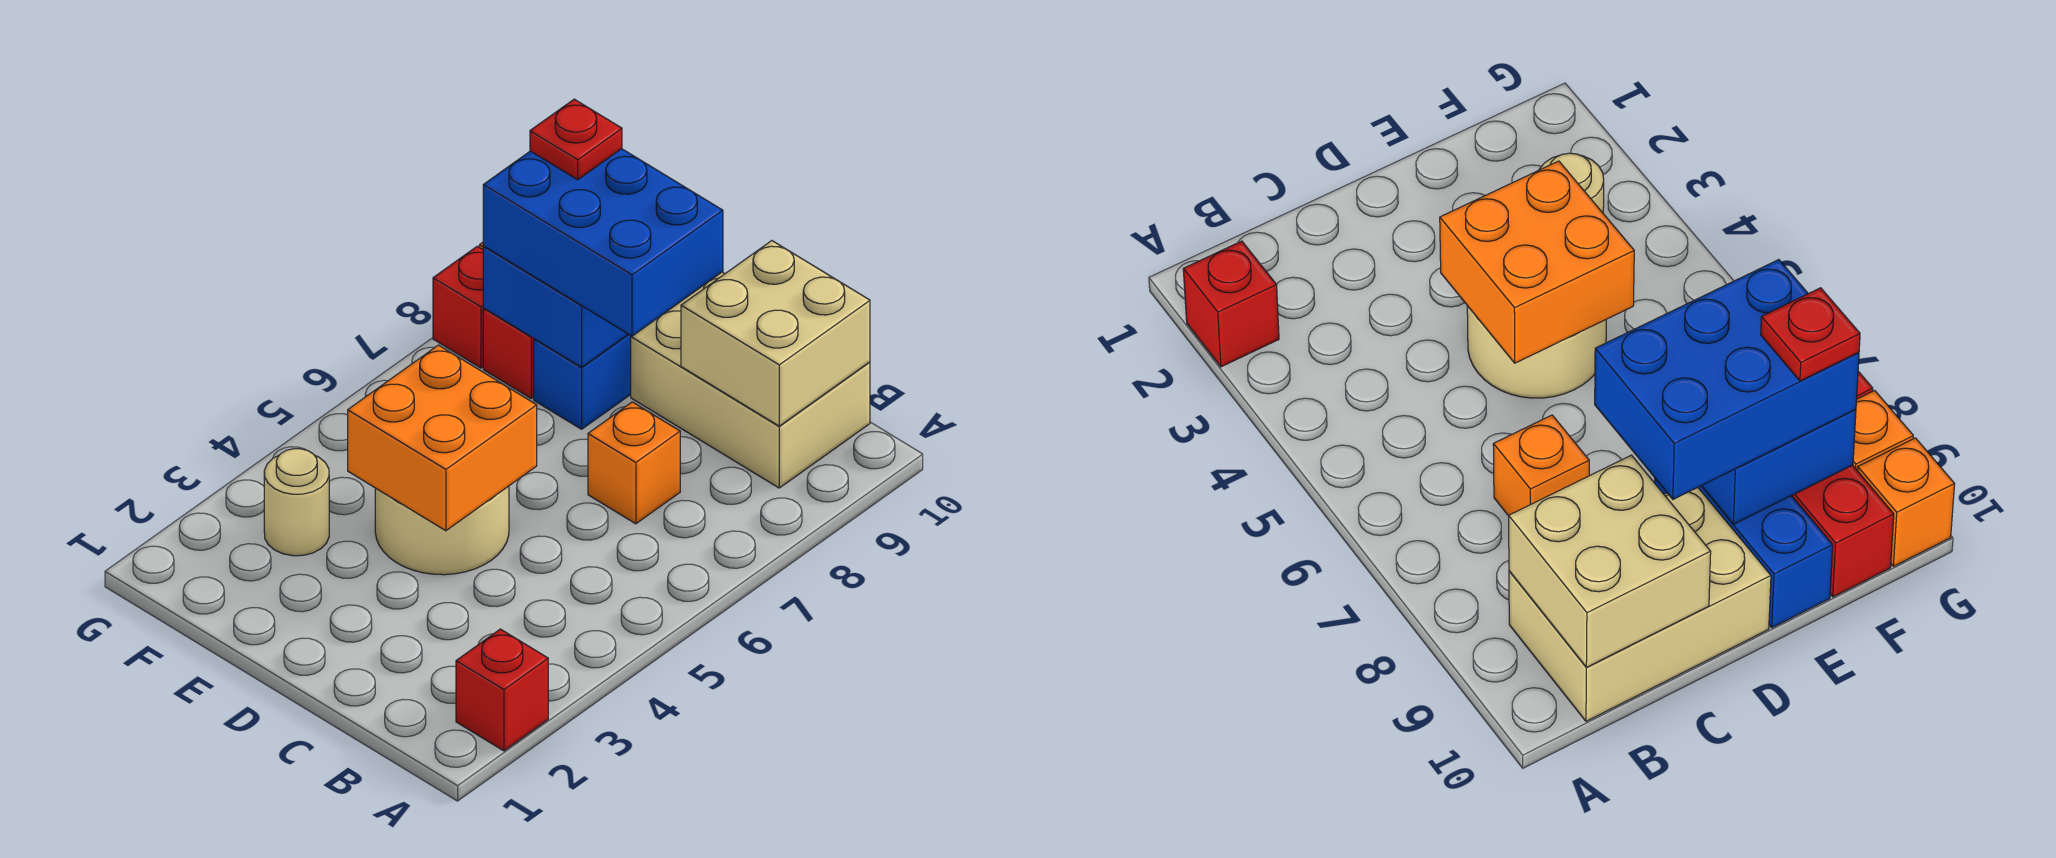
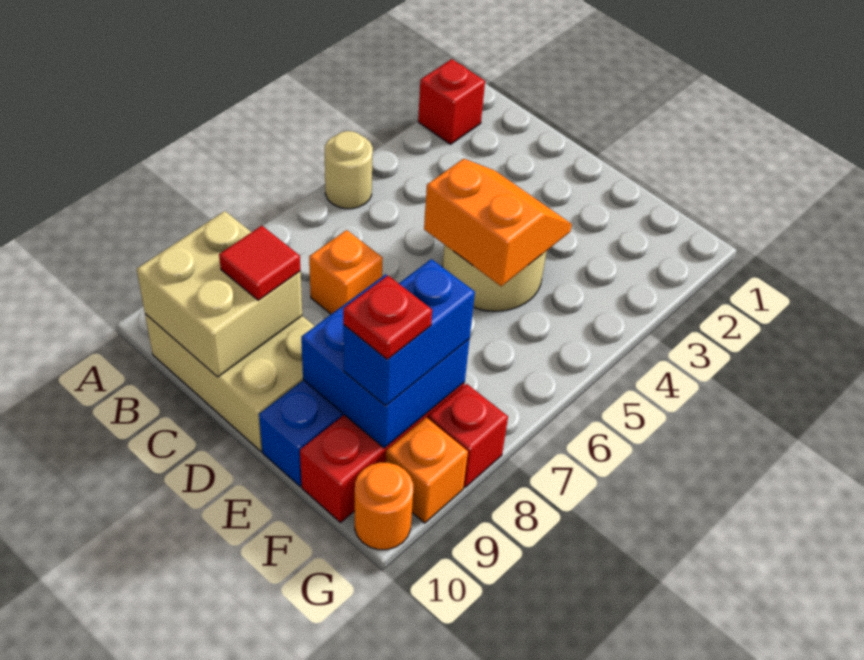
none -> red 1x1 tile [219,226,300,300]
orange 2x2 brick [348,345,537,531] -> orange 2x2 slope [424,159,572,286]
blue 2x3 brick [483,149,723,336] -> blue 1x2 brick [343,259,475,406]
tan 1x1 round brick [264,449,329,556] -> tan 1x1 round brick moved to [325,131,373,209]
orange 1x1 brick [1858,438,1955,566] -> orange 1x1 round brick [355,463,413,550]

